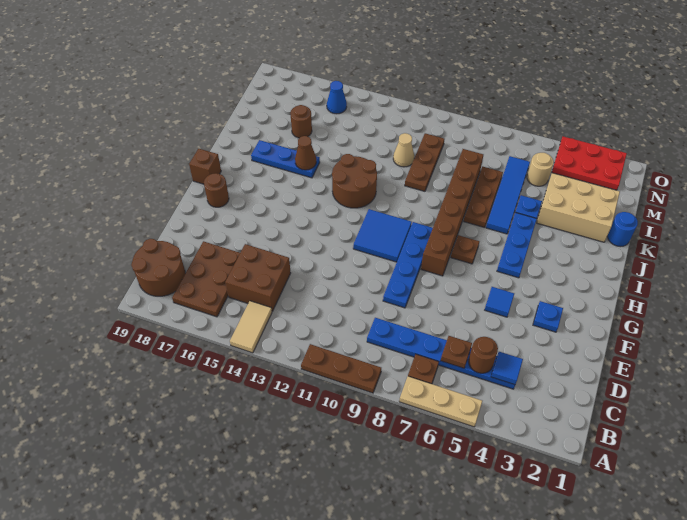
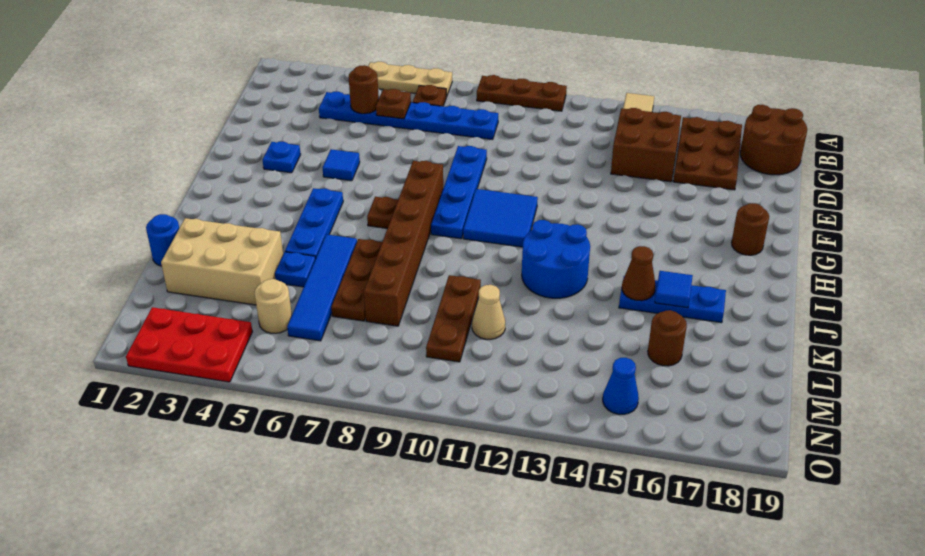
blue 1x1 tile [491,352,523,385] -> blue 1x1 tile moved to [655,271,693,308]
brown 1x1 brick [189,149,221,184] -> none
brown 2x2 round brick [332,154,377,208] -> blue 2x2 round brick [522,220,590,298]

